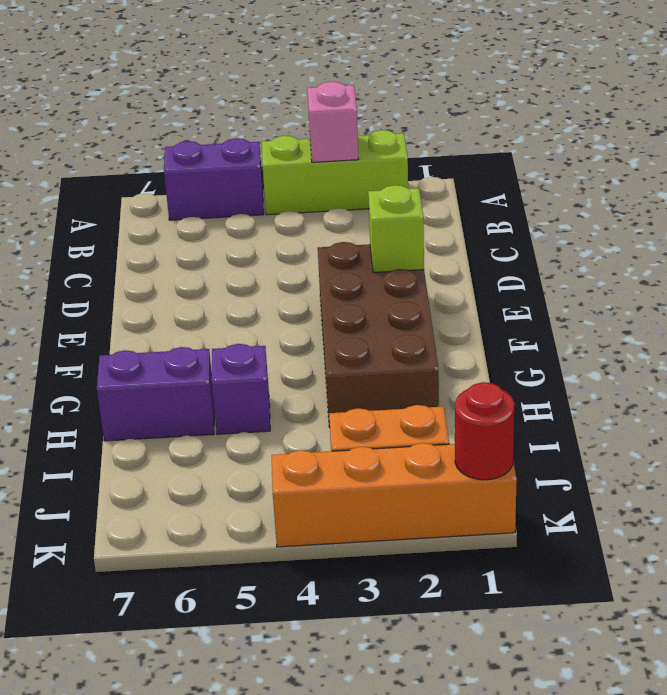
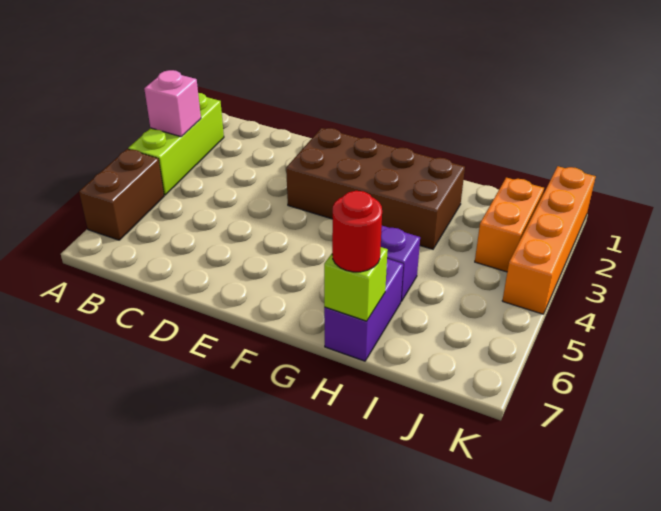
purple 1x2 brick [164,138,264,220] -> brown 1x2 brick [79,149,164,240]
lime 1x1 brick [368,185,424,273] -> lime 1x1 brick moved to [324,247,388,321]
red 1x1 round brick [455,382,514,480] -> red 1x1 round brick moved to [332,191,382,272]

